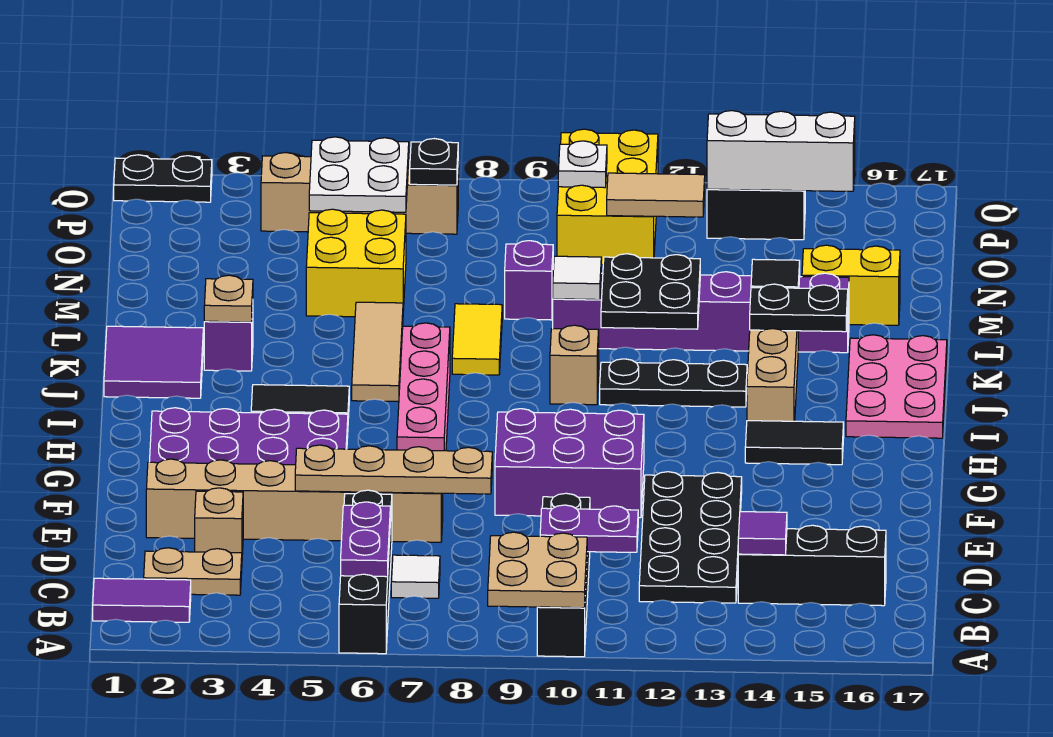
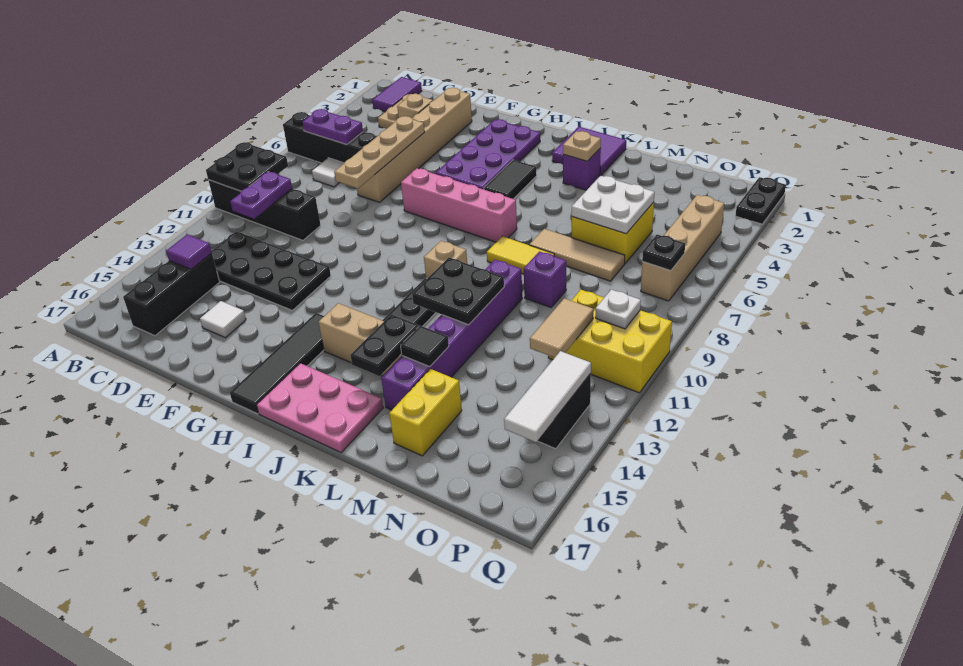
tan 2x2 plate [488,532,587,608] -> black 2x2 plate [206,142,288,191]
purple 2x3 brick [495,409,644,518] -> none
black 1x2 tile [745,421,844,465] -> black 1x4 tile [230,313,324,414]
tan 1x3 tile [352,302,403,402] -> tan 1x3 tile moved to [529,229,625,281]
white 1x1 tile [553,256,601,300] -> white 1x1 tile moved to [200,301,246,338]
white 2x2 plate [309,137,409,212] -> white 2x2 plate moved to [572,176,655,234]
white 1x3 brick [707,111,855,192] -> white 1x3 tile [504,351,591,442]

